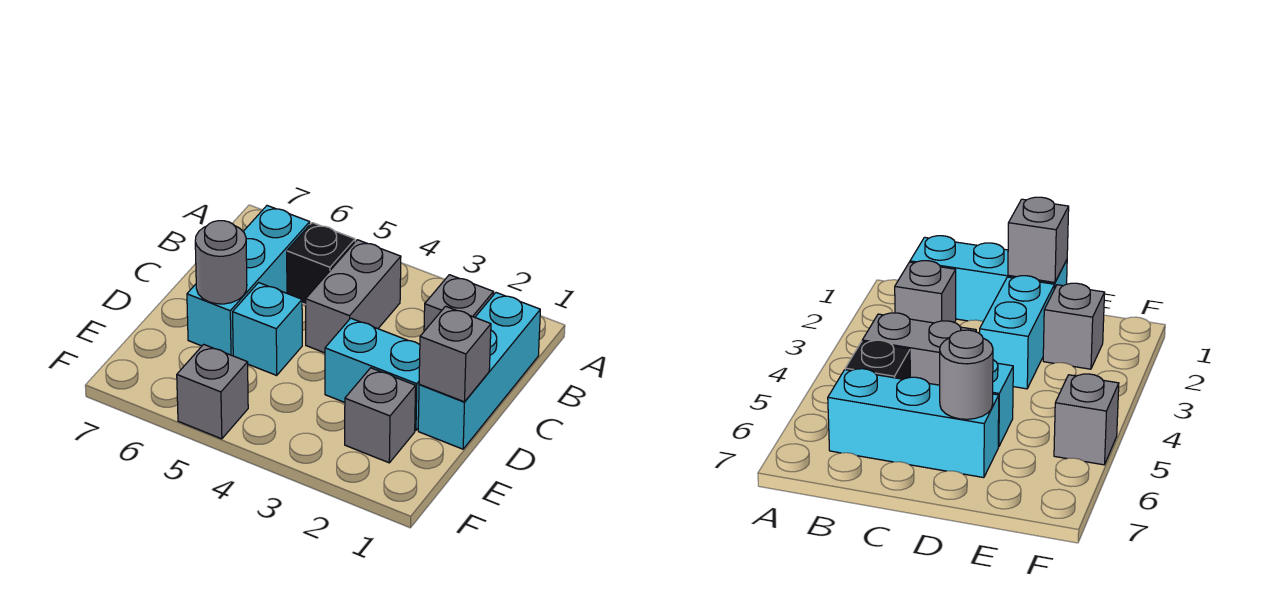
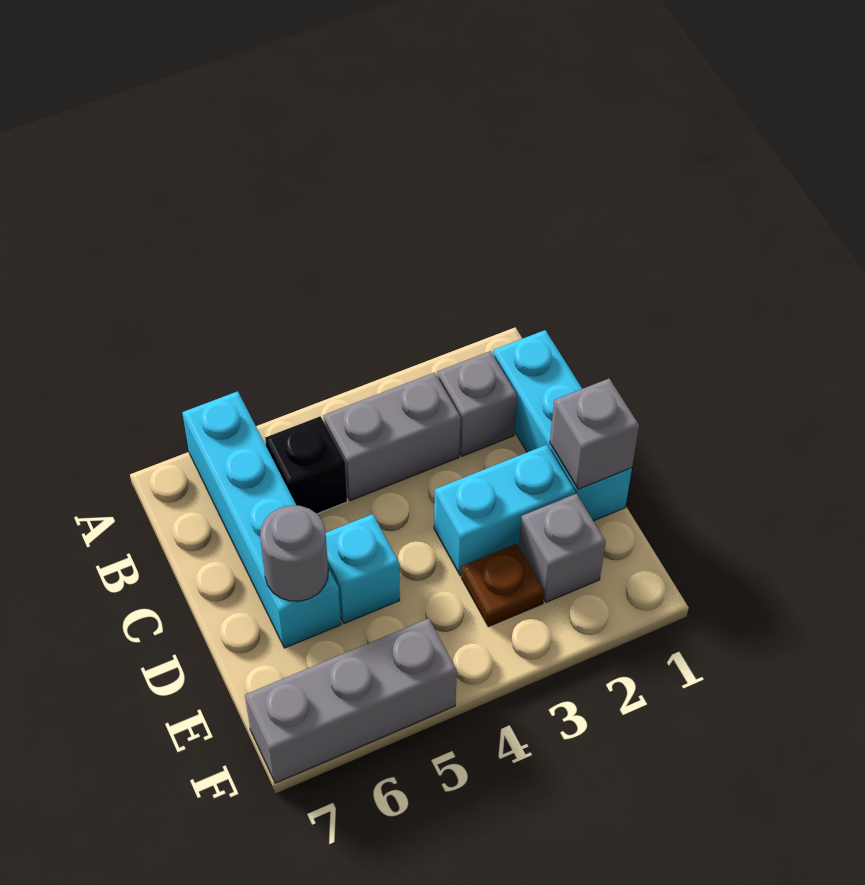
grey 1x2 brick [306,240,401,353] -> grey 1x2 brick turned to [323,373,461,501]
cyan 1x3 brick [187,206,310,356] -> cyan 1x4 brick [182,391,341,648]
none -> brown 1x1 plate [461,544,544,627]
grey 1x1 brick [177,344,248,439] -> grey 1x3 brick [245,618,457,783]

